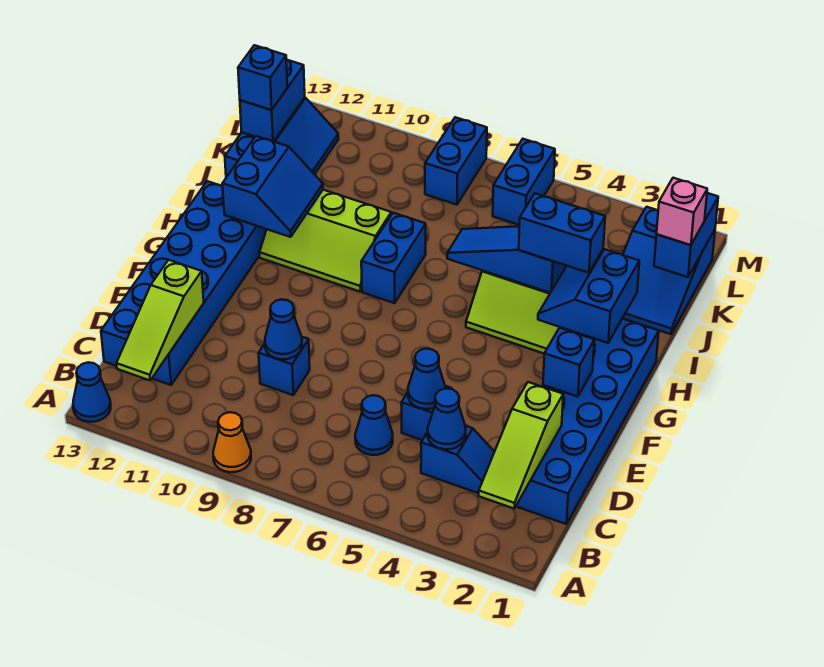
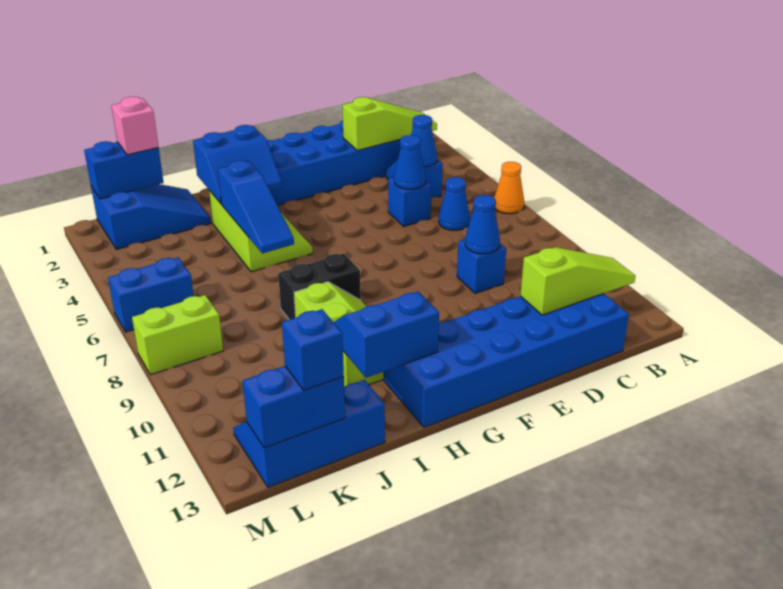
orange 1x1 cone [213,412,251,472] -> orange 1x1 cone moved to [494,162,524,214]
blue 1x1 cone [73,362,111,422] -> none
blue 1x1 brick [543,328,594,397] -> none
blue 1x2 brick [361,213,426,303] -> black 1x2 brick [278,253,361,320]
blue 1x2 brick [519,194,605,273] -> none
blue 1x2 brick [425,117,487,205] -> lime 1x2 brick [132,295,223,375]

